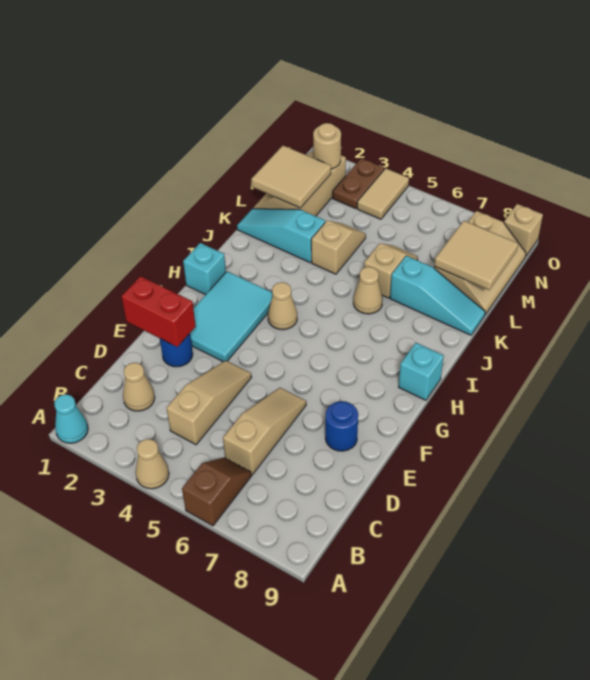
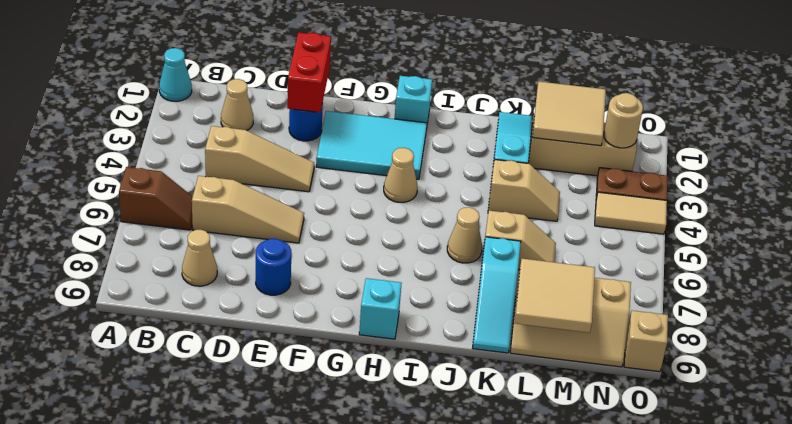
tan 1x1 cone [136,439,169,489] -> tan 1x1 cone moved to [182,230,217,286]

